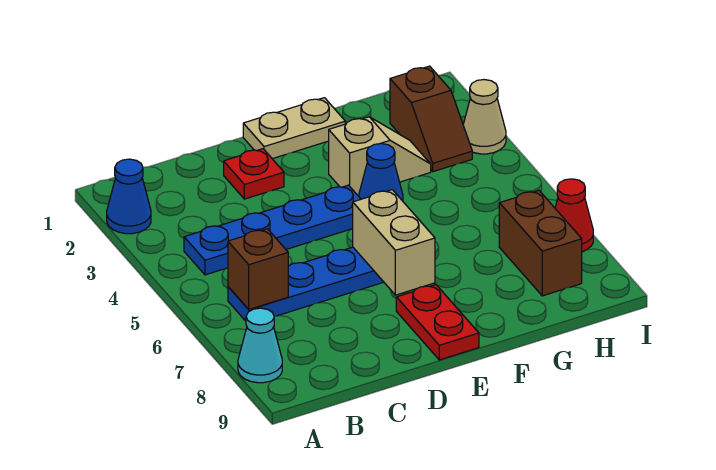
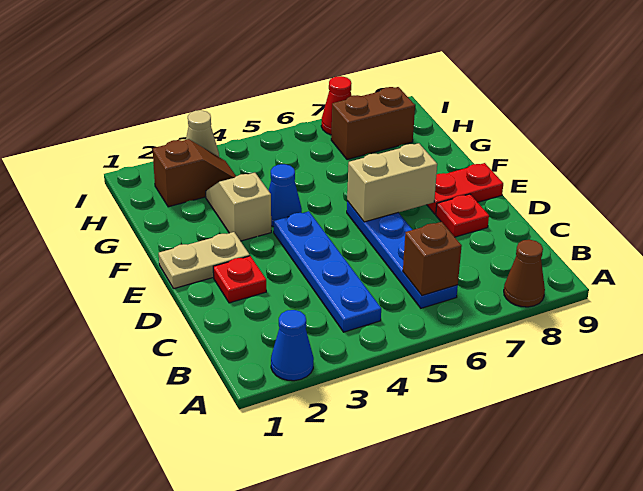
cyan 1x1 cone [238,308,282,383] -> brown 1x1 cone [504,240,545,307]
none -> red 1x1 plate [436,194,489,237]
tan 1x2 plate [243,98,345,159] -> tan 1x2 plate turned to [159,232,250,288]

